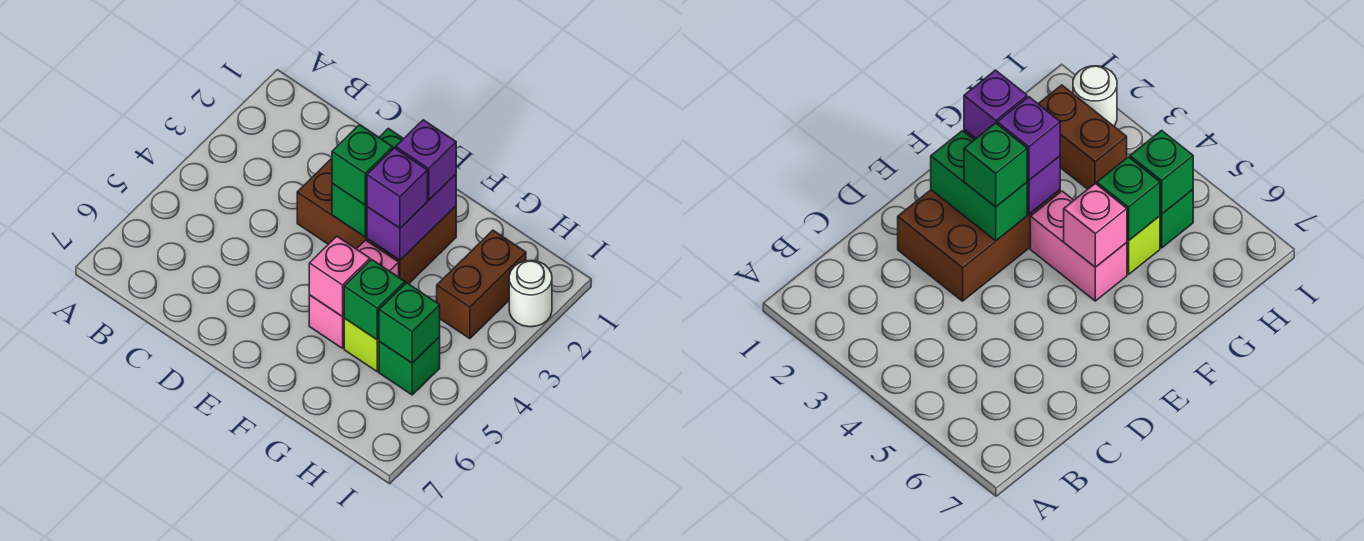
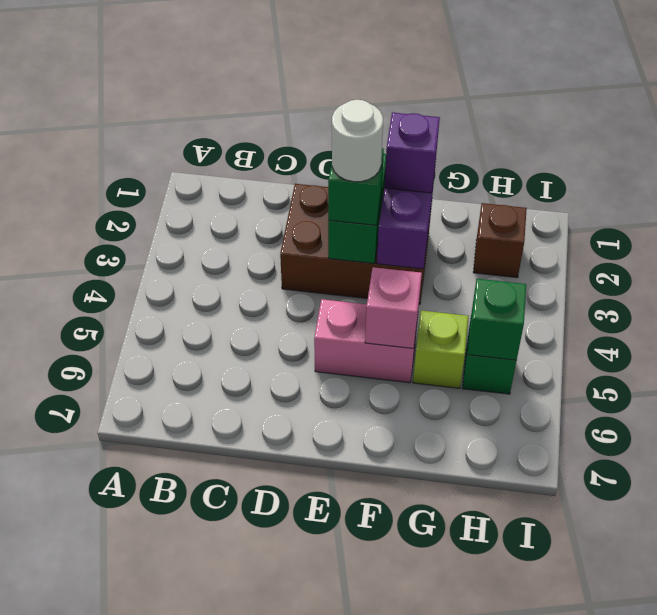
purple 1x1 brick [367,148,428,228] -> none
pink 1x2 brick [309,240,399,348] -> pink 1x2 brick turned to [314,299,418,383]
green 1x1 brick [344,260,405,340] -> none
brown 1x2 brick [437,230,526,339] -> brown 1x1 brick [473,203,527,278]
white 1x1 round brick [509,260,552,327] -> white 1x1 round brick moved to [332,100,383,182]

